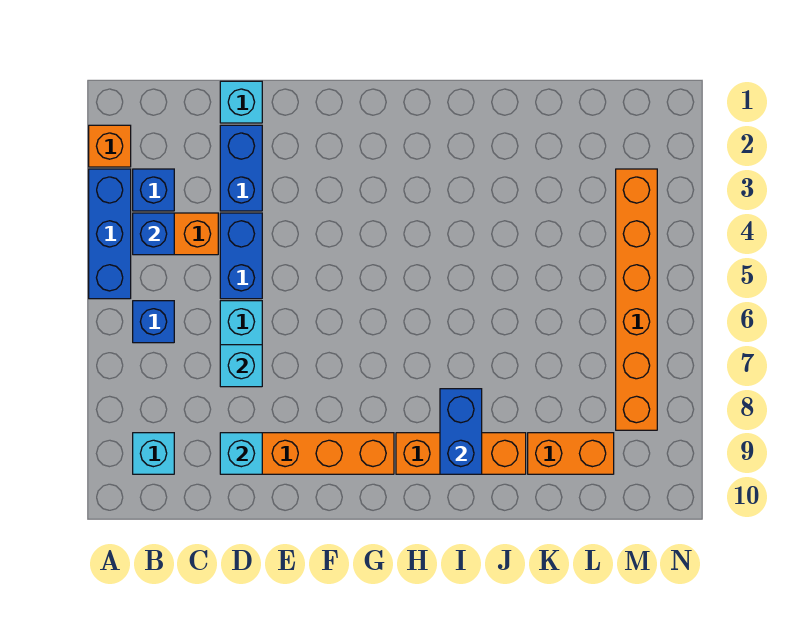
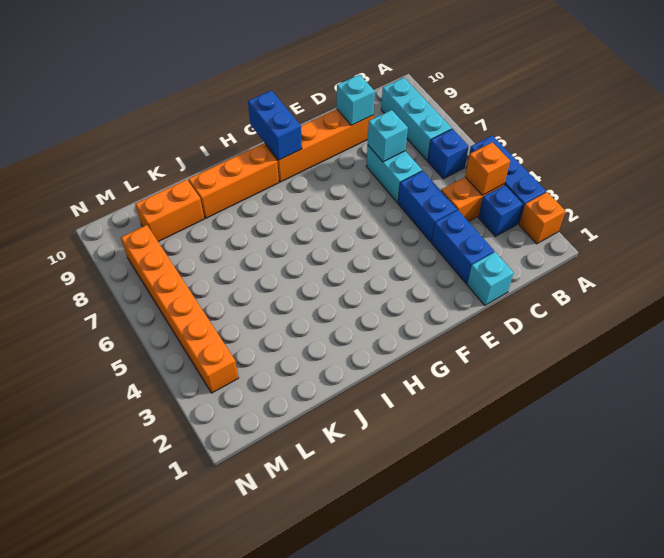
blue 1x1 brick [133,213,174,255] -> orange 1x1 brick [465,142,510,195]
cyan 1x1 brick [133,433,174,474] -> cyan 1x3 brick [381,78,452,161]
blue 1x2 brick [440,389,482,474] -> blue 1x2 brick moved to [248,90,302,160]

